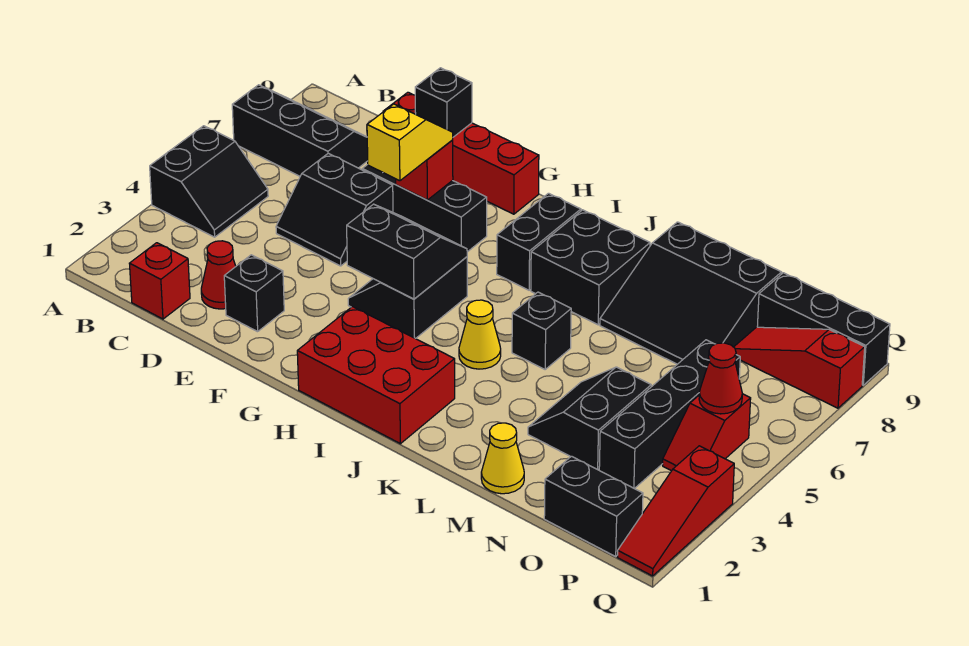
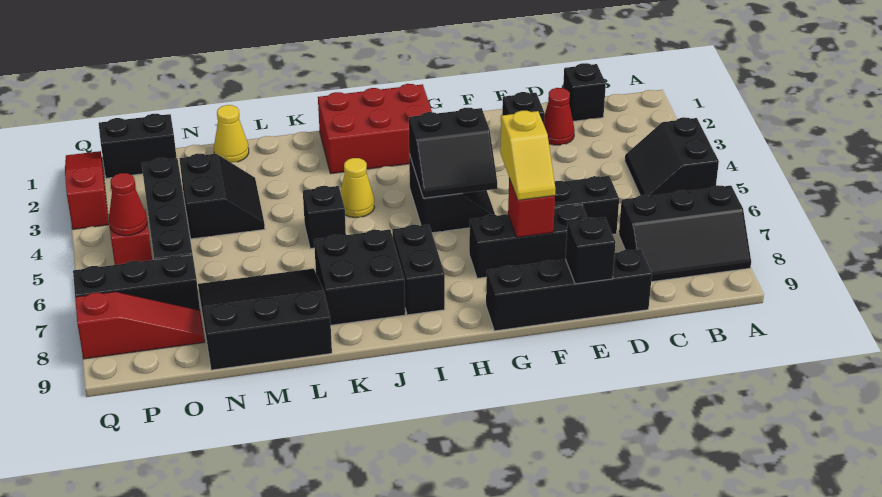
red 1x1 brick [129,243,190,319] -> black 1x1 brick [563,63,606,121]
red 1x4 brick [383,92,539,214] -> black 1x4 brick [486,249,652,331]
black 1x3 brick [757,273,890,385] -> black 1x3 brick moved to [73,255,200,310]

